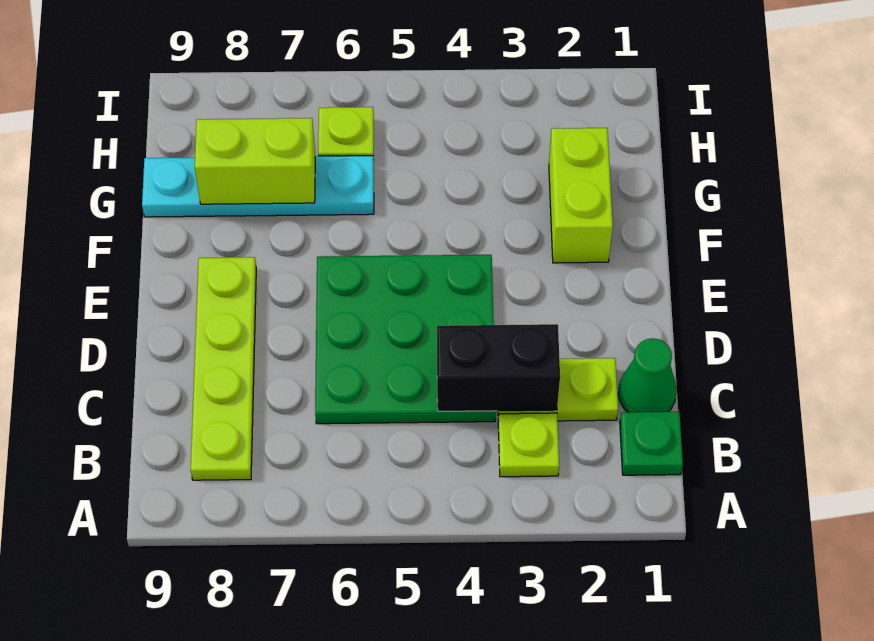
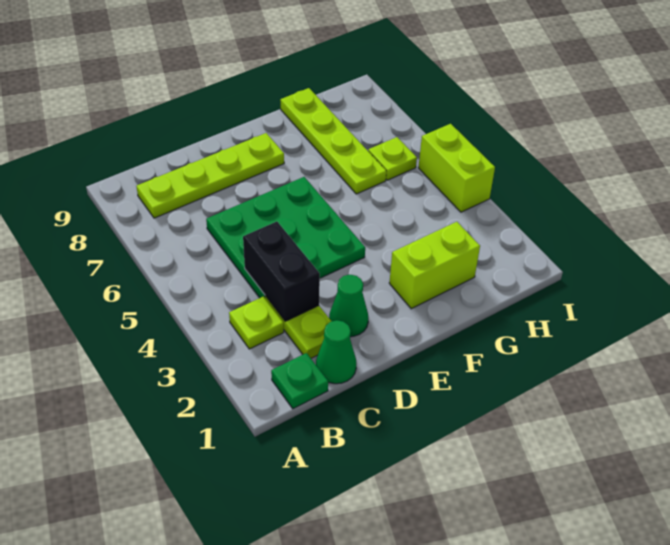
none -> green 1x1 cone [329,275,368,337]
cyan 1x4 plate [142,156,374,217] -> lime 1x4 plate [280,88,386,194]
lime 1x2 brick [195,118,315,204] -> lime 1x2 brick moved to [418,124,495,212]

